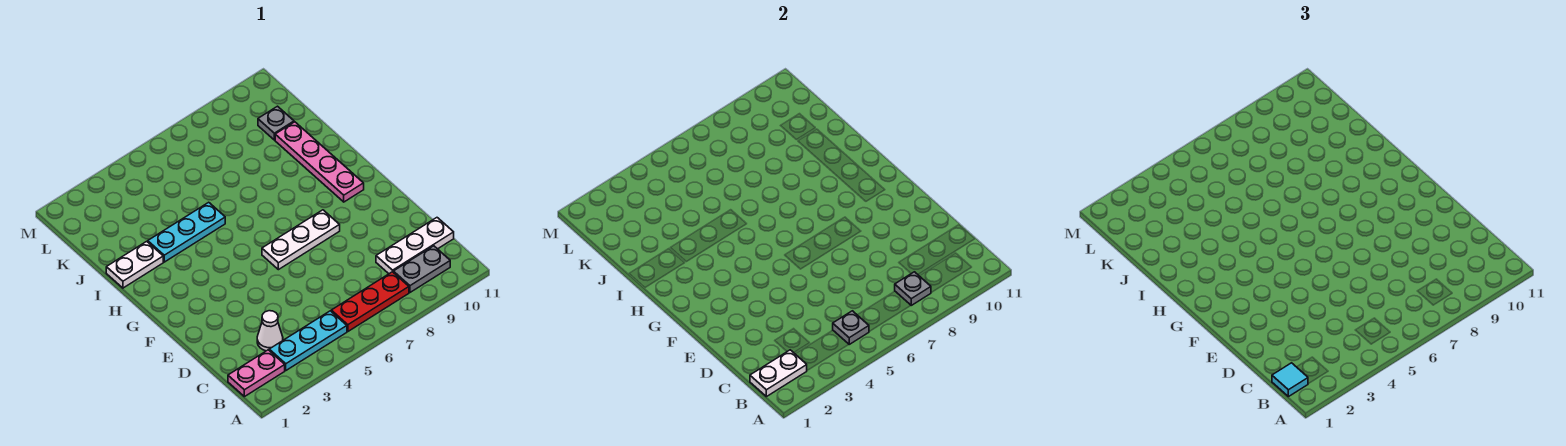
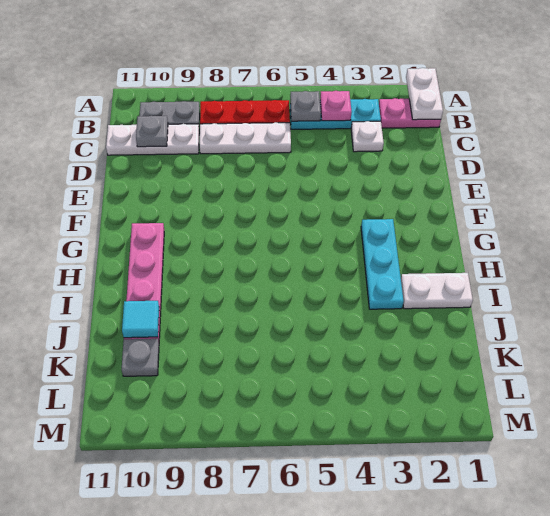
white 1x2 plate [750,350,807,397] -> white 1x2 plate turned to [406,68,443,120]
cyan 1x1 tile [1272,363,1308,397] -> cyan 1x1 tile moved to [122,301,159,338]
none -> pink 1x1 plate [320,91,351,121]
grey 1x1 plate [895,272,931,305] -> grey 1x1 plate moved to [136,116,168,147]
white 1x1 cone [257,311,283,351] -> white 1x1 plate [351,121,384,152]
white 1x3 plate [262,210,340,270] -> white 1x3 plate moved to [200,122,291,154]
cyan 1x3 plate [148,202,225,262] -> cyan 1x3 plate turned to [361,219,404,309]

